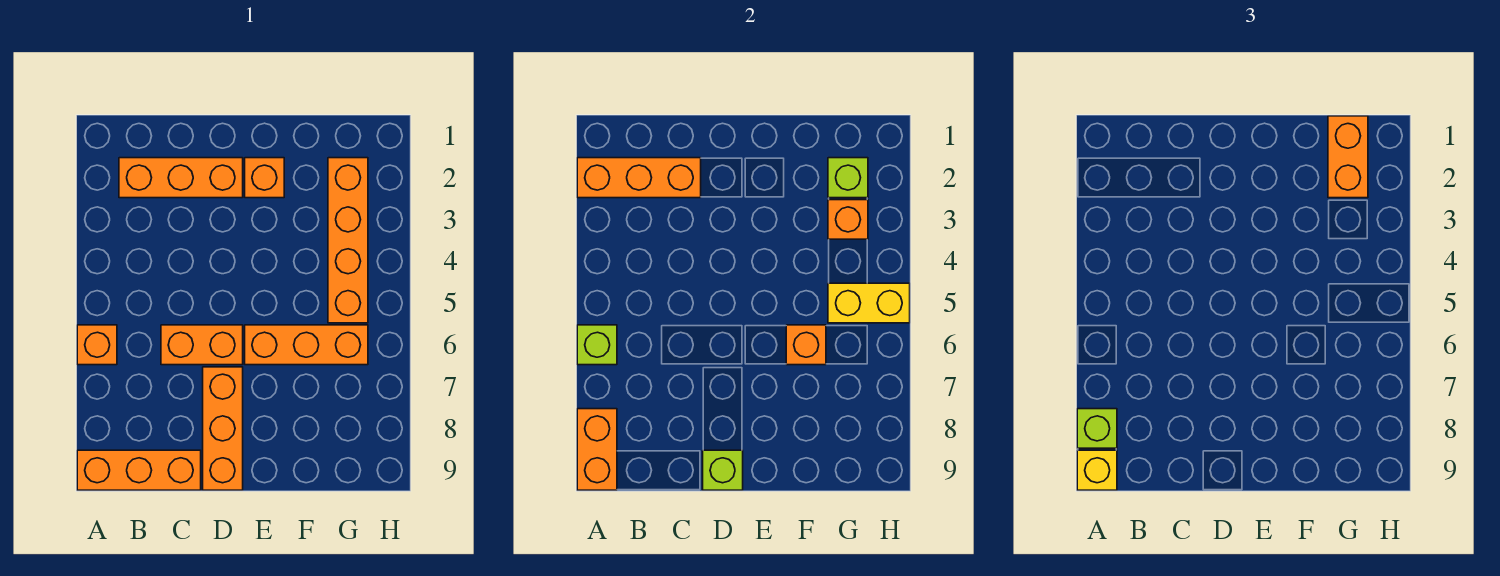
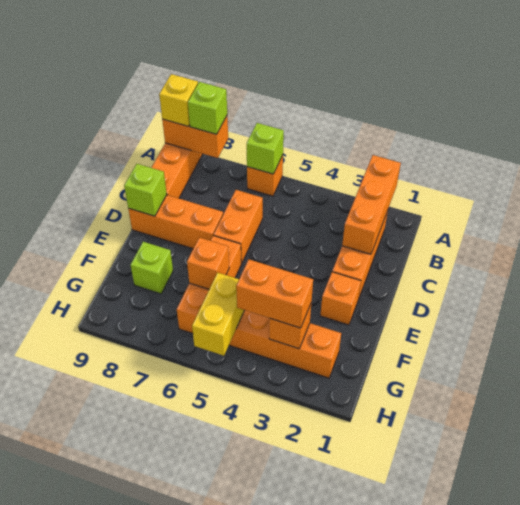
orange 1x2 brick [1328,116,1368,198] -> orange 1x2 brick moved to [236,259,313,328]
lime 1x1 brick [828,158,868,198] -> lime 1x1 brick moved to [131,242,173,294]

